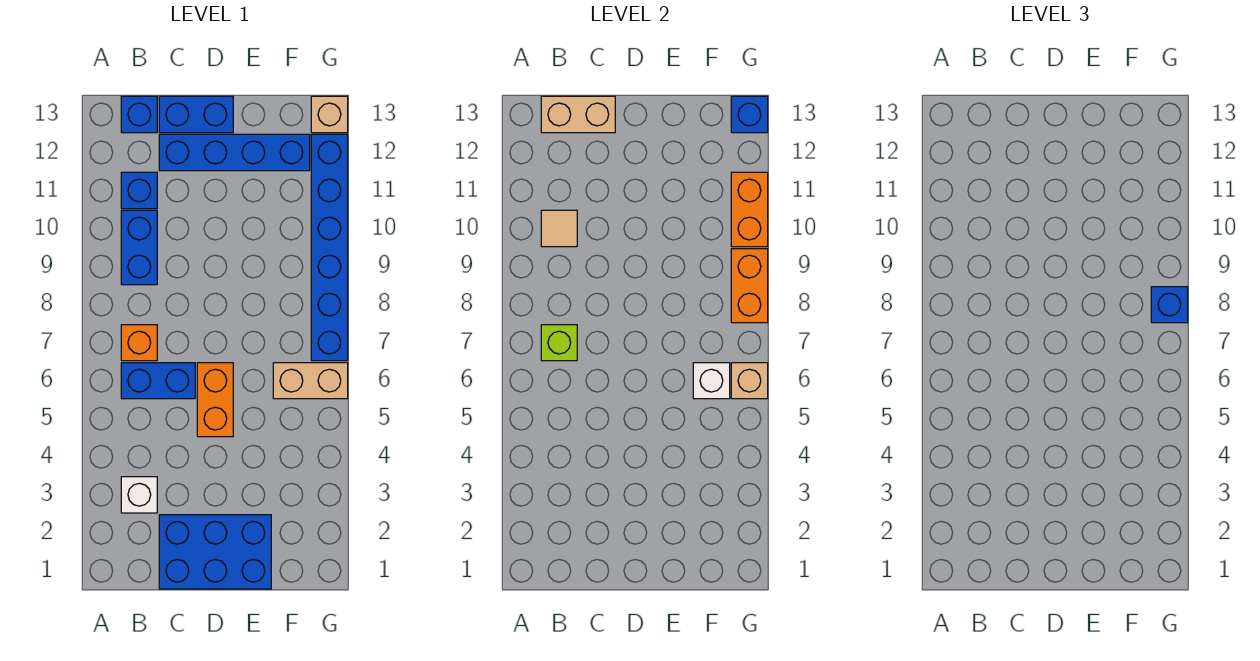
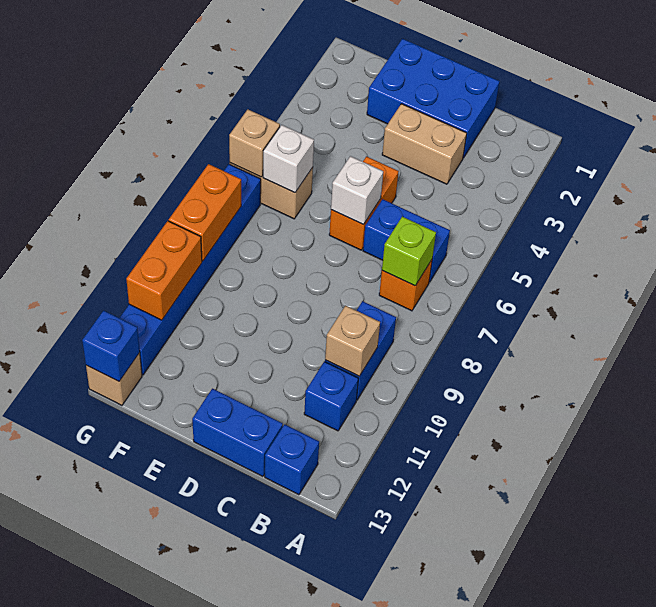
white 1x1 brick [121,477,157,513] -> white 1x1 brick moved to [331,156,383,225]
tan 1x1 tile [541,210,577,247] -> tan 1x1 brick [325,305,380,376]
tan 1x2 brick [541,96,615,133] -> tan 1x2 brick moved to [382,104,467,184]
blue 1x4 brick [159,134,310,171] -> none
blue 1x1 brick [1151,287,1188,323] -> none

